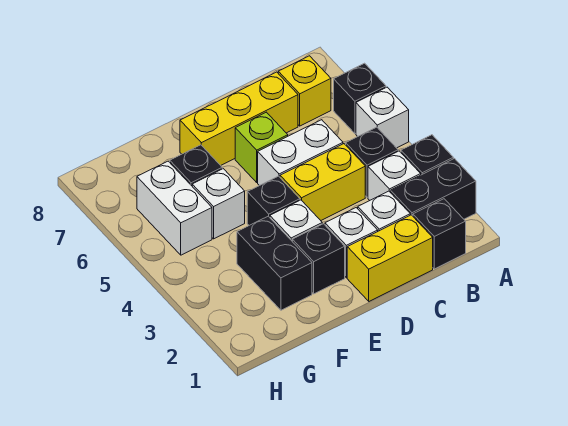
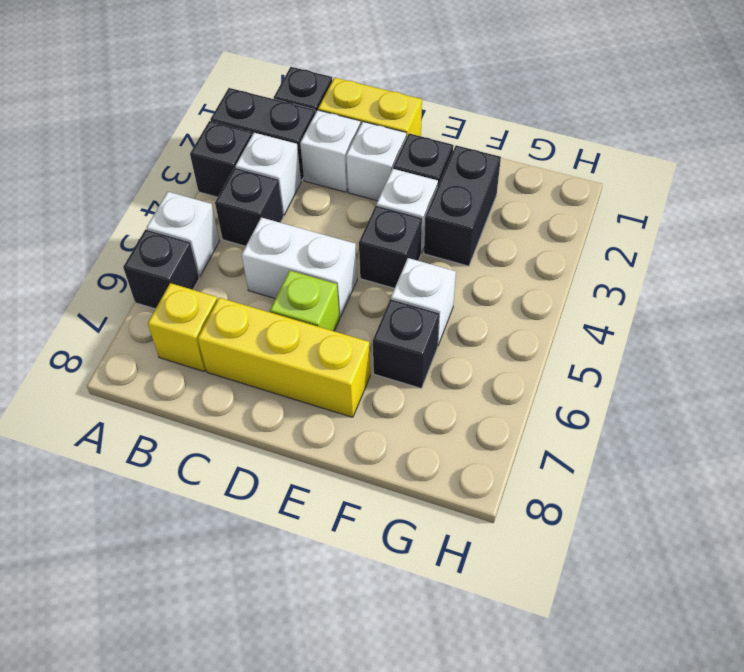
yellow 1x2 brick [280,144,365,220] -> none
white 1x2 brick [137,161,212,255] -> none

